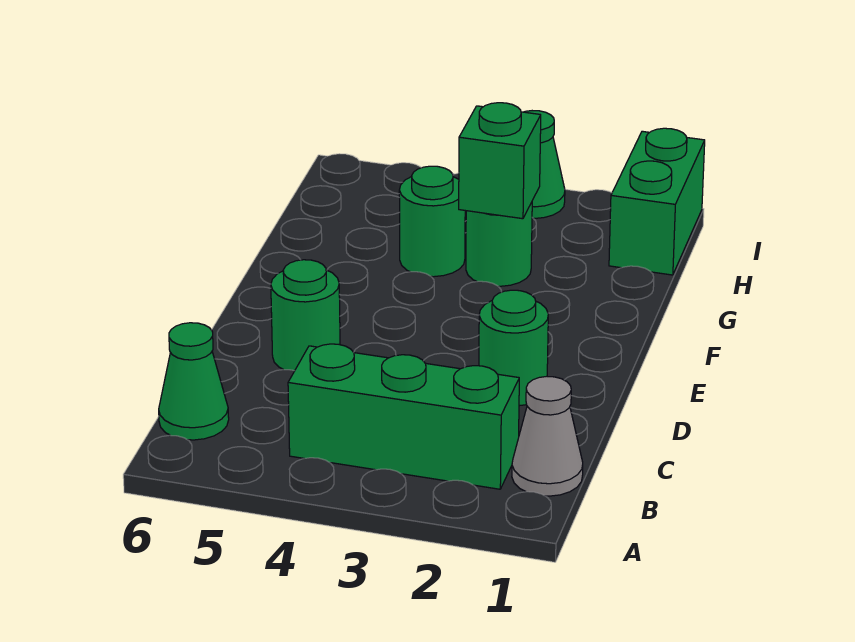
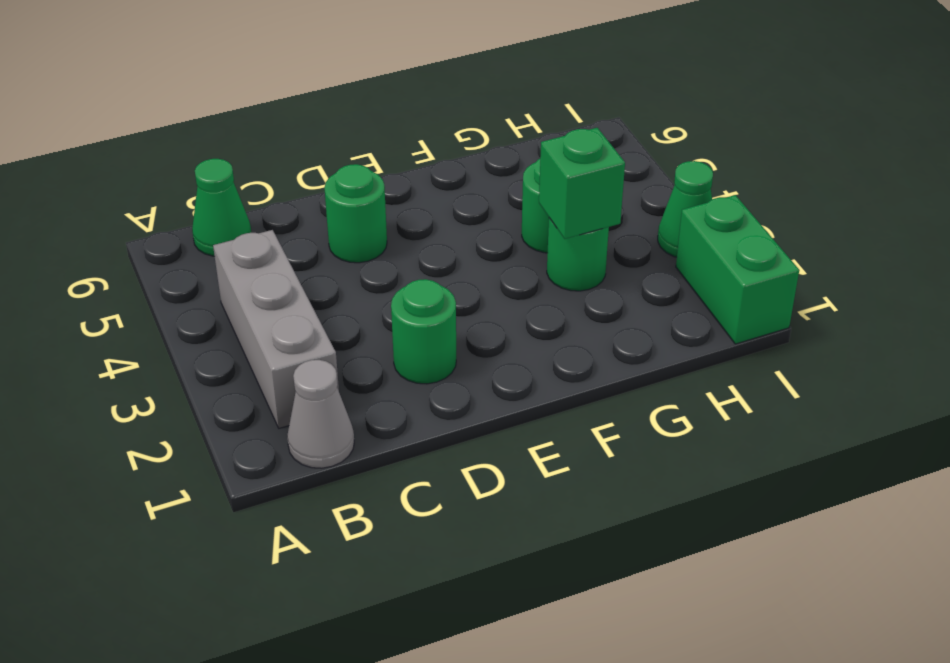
green 1x3 brick [288,344,519,489] -> grey 1x3 brick [213,230,339,428]
green 1x2 brick [609,128,705,275] -> green 1x2 brick turned to [676,195,799,344]

